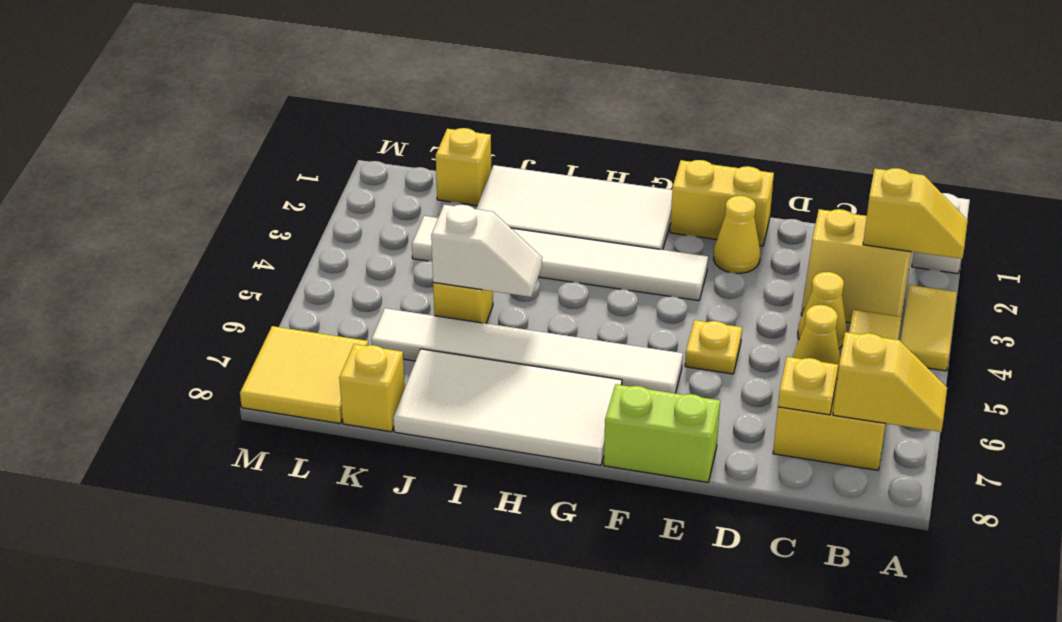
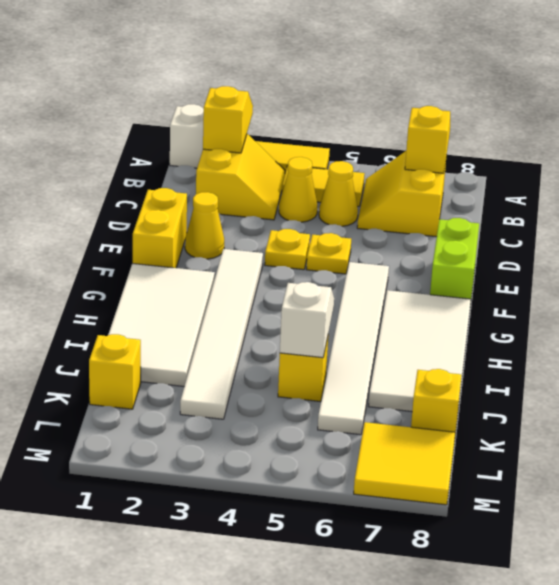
yellow 1x1 plate [778,357,838,415] -> yellow 1x1 plate moved to [265,229,310,270]

